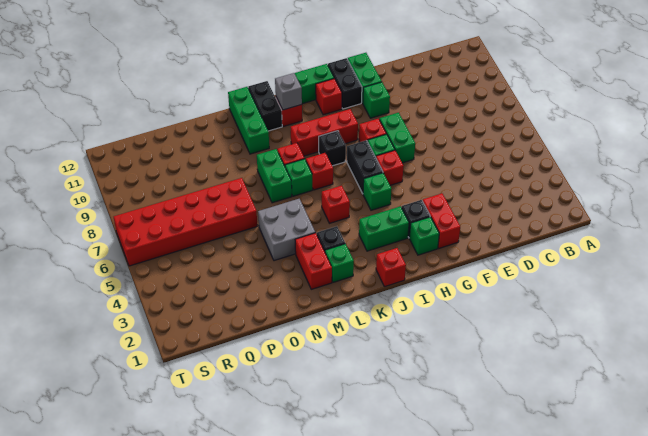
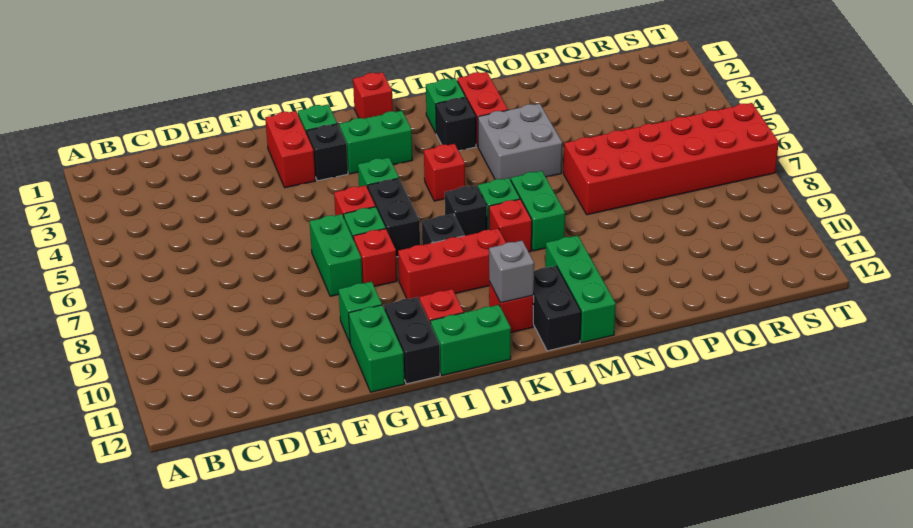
red 1x1 brick [306,153,333,190] -> black 1x1 brick [445,185,487,236]

